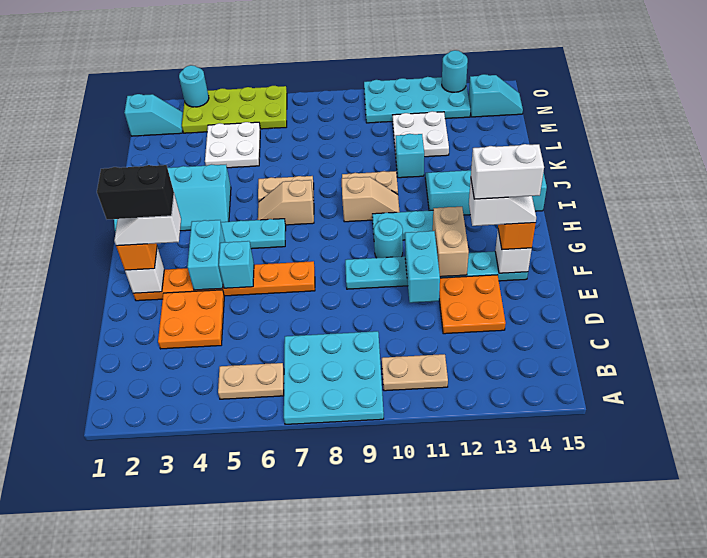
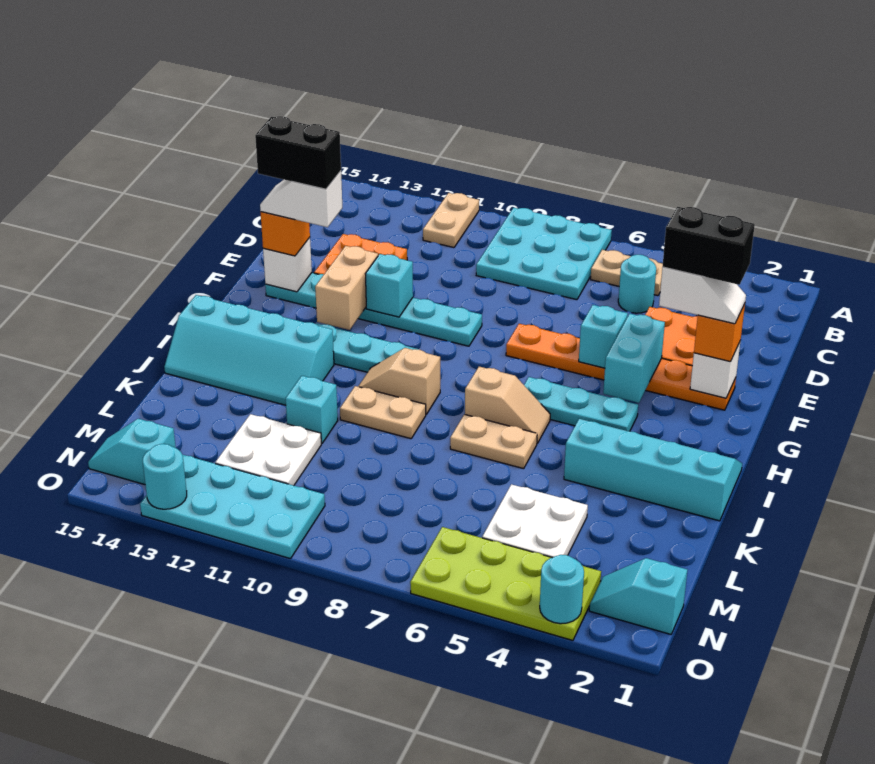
tan 1x2 plate [382,354,448,391] -> tan 1x2 plate turned to [423,193,479,248]
cyan 1x2 brick [405,231,440,303] -> cyan 1x1 brick [366,254,413,317]
white 1x2 brick [471,144,544,199] -> black 1x2 brick [255,116,341,189]
cyan 1x1 round brick [374,218,403,258] -> cyan 1x1 round brick moved to [618,255,656,313]

